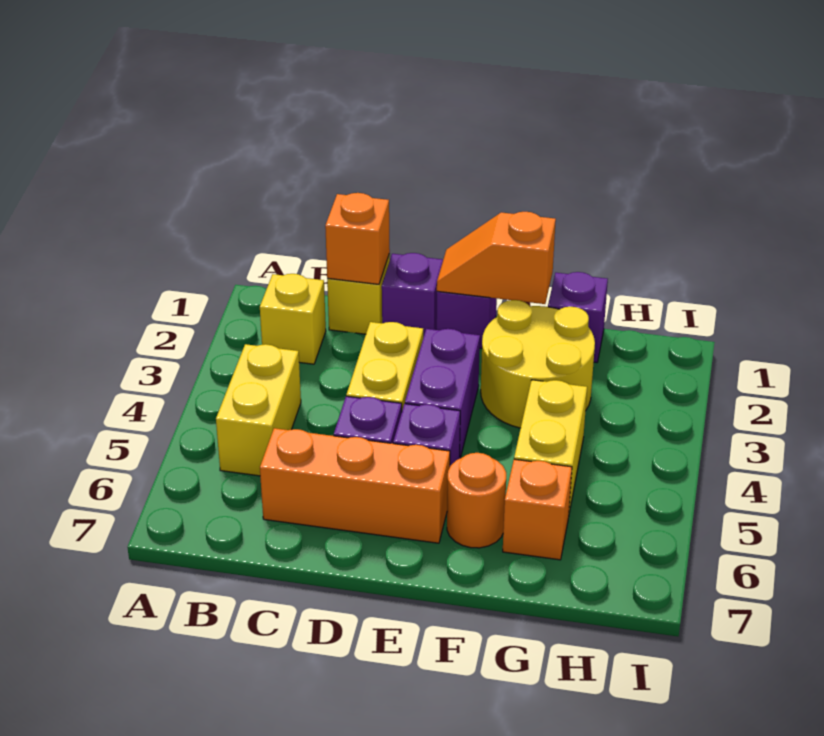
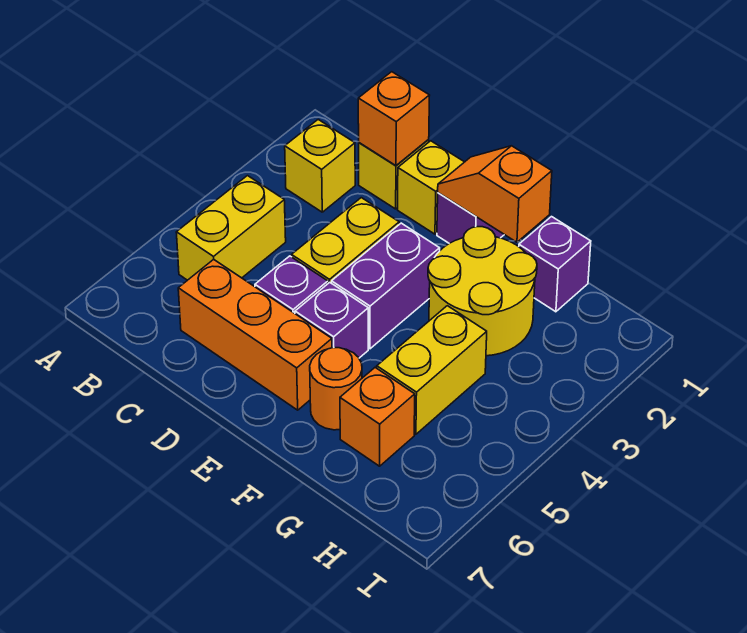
purple 1x1 brick [382,253,443,337] -> yellow 1x1 brick [398,141,464,234]

